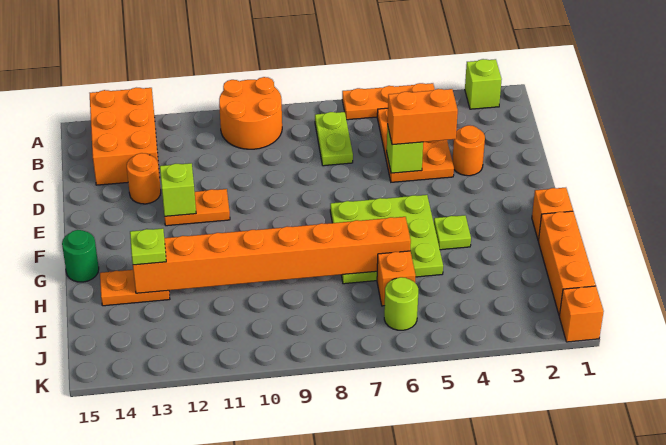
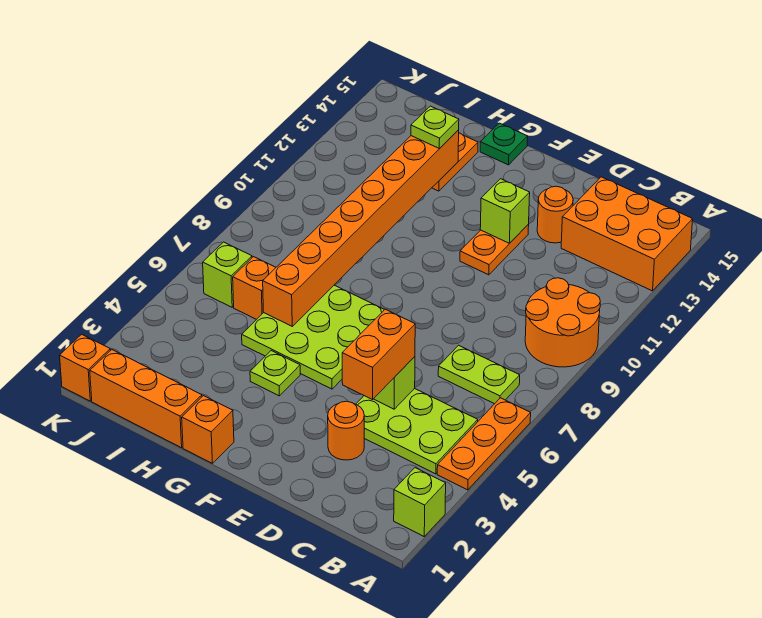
orange 2x3 plate [377,108,454,182] -> lime 2x3 plate [356,388,478,474]
green 1x1 round brick [62,230,99,282] -> green 1x1 plate [480,123,528,165]
lime 1x1 round brick [384,277,418,330] -> lime 1x1 brick [203,242,252,307]

